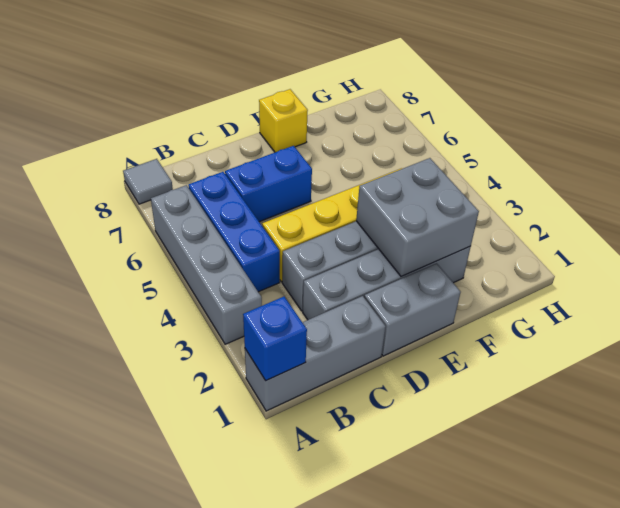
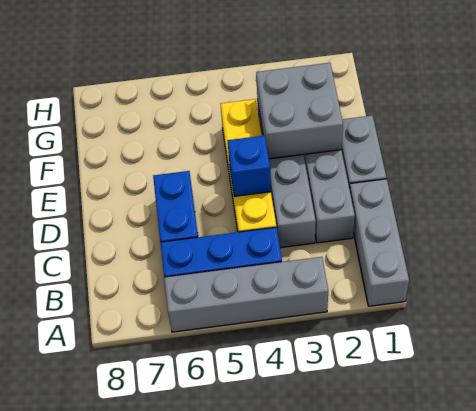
blue 1x1 brick [243,297,307,381] -> blue 1x1 brick moved to [228,136,271,196]
grey 1x1 tile [123,159,173,204] -> none
yellow 1x1 brick [259,89,308,152] -> none

